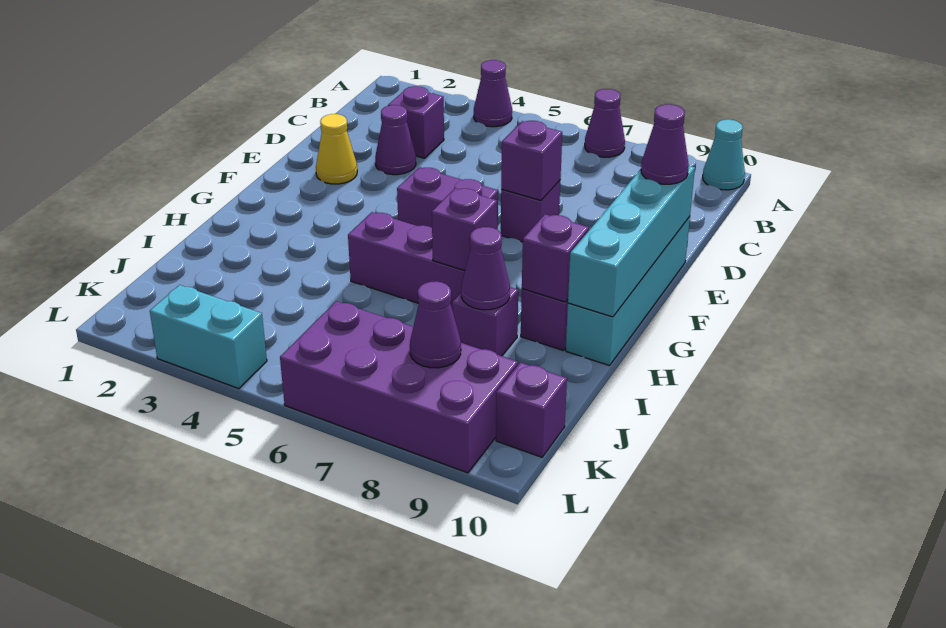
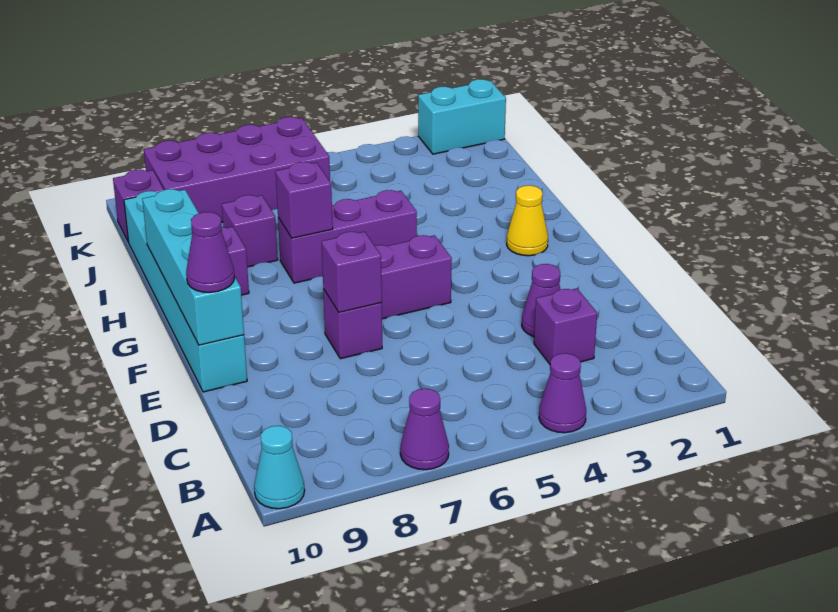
yellow 1x1 cone [316,114,357,184] -> yellow 1x1 cone moved to [507,185,548,256]
cyan 1x4 brick [566,217,690,366] -> cyan 1x6 brick [124,191,247,392]
purple 1x1 brick [522,214,589,302] -> none
purple 1x1 cone [461,227,510,310] -> none
purple 1x1 cone [410,281,461,368] -> none
cyan 1x2 brick [150,285,267,389] -> cyan 1x2 brick moved to [418,79,506,154]

